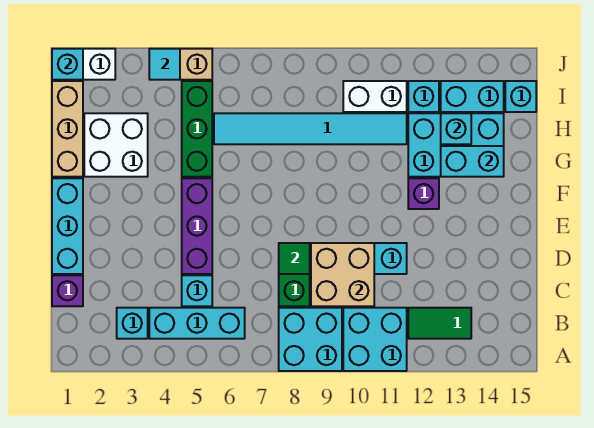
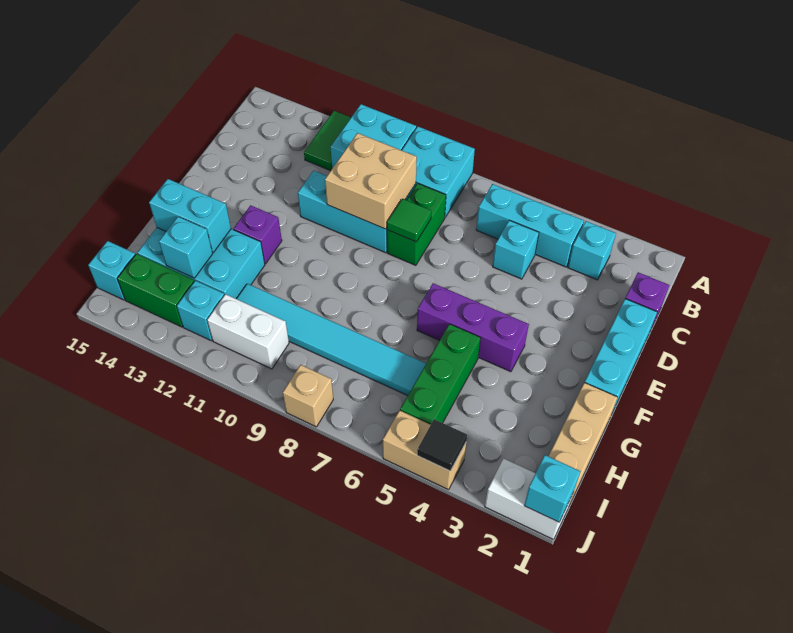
green 1x2 tile [408,308,471,339] -> green 1x2 tile turned to [304,111,351,171]
purple 1x3 brick [182,178,212,274] -> purple 1x3 brick turned to [417,283,529,372]
white 2x2 brick [84,113,148,177] -> none
cyan 1x2 brick [441,81,504,112] -> green 1x2 brick [117,254,194,327]
cyan 1x1 tile [149,49,180,80] -> black 1x1 tile [417,419,467,471]
none -> tan 1x1 brick [283,365,333,427]

